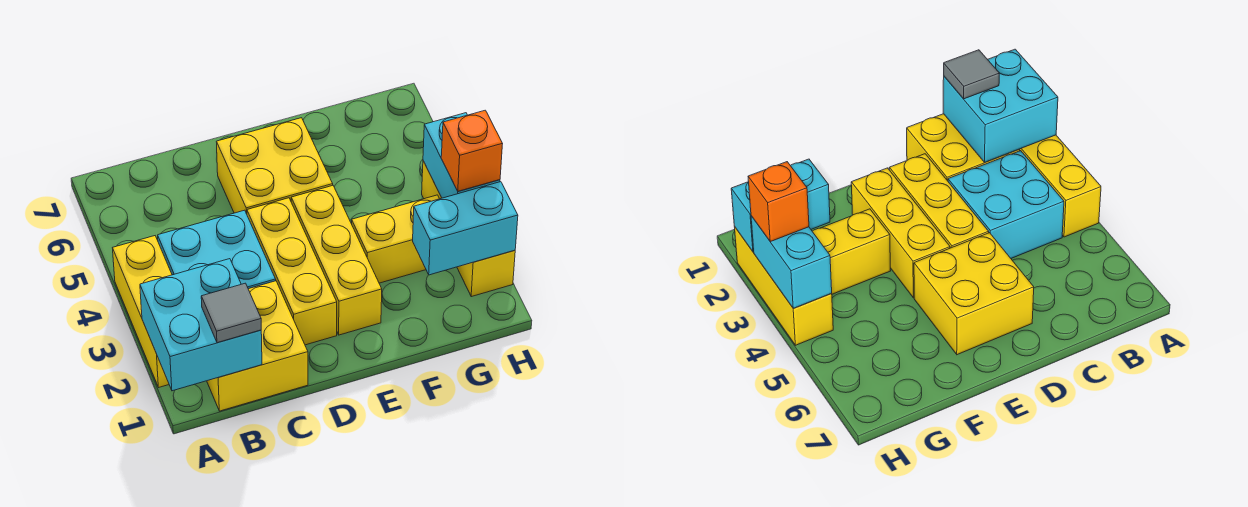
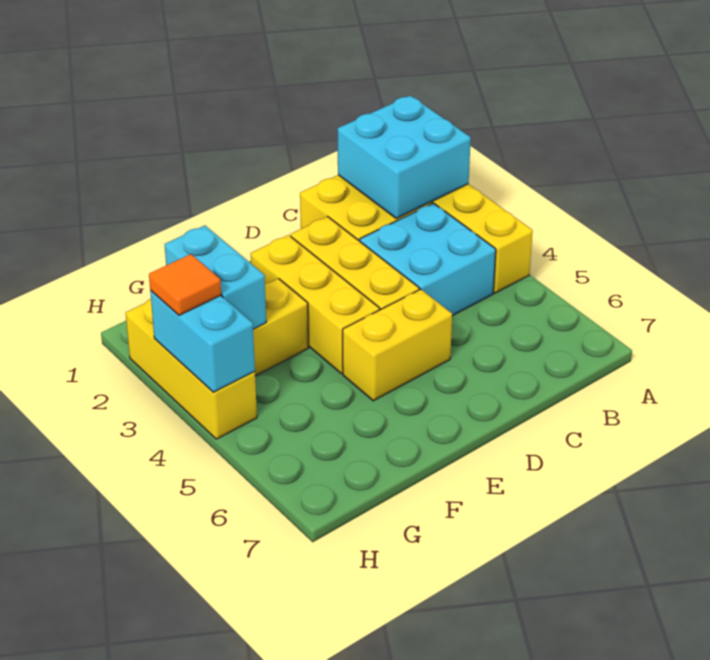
grey 1x1 tile [201,283,261,343] -> none
yellow 2x2 brick [217,118,333,214] -> yellow 1x2 brick [343,289,452,401]
cyan 1x2 brick [413,182,518,275] -> cyan 1x2 brick turned to [165,225,266,329]
orange 1x1 brick [441,110,502,191] -> orange 1x1 tile [149,254,221,315]

